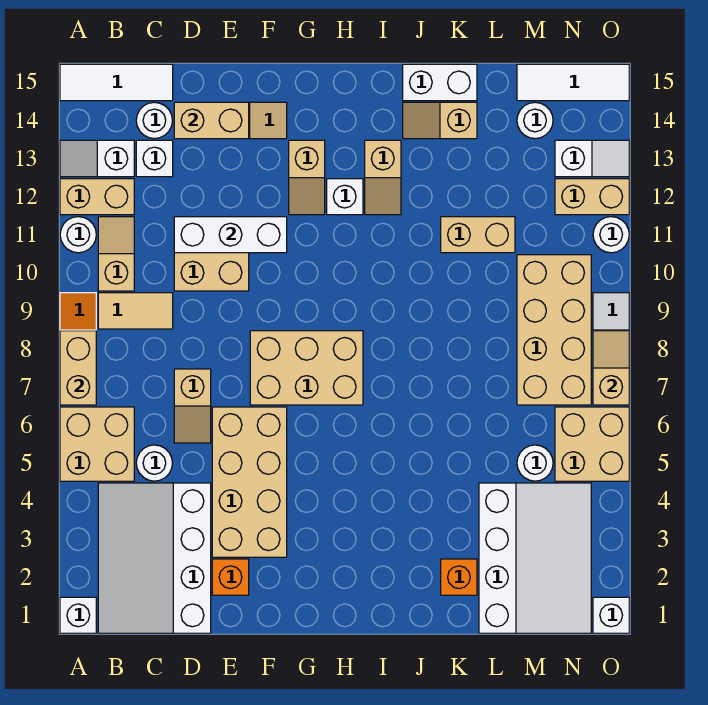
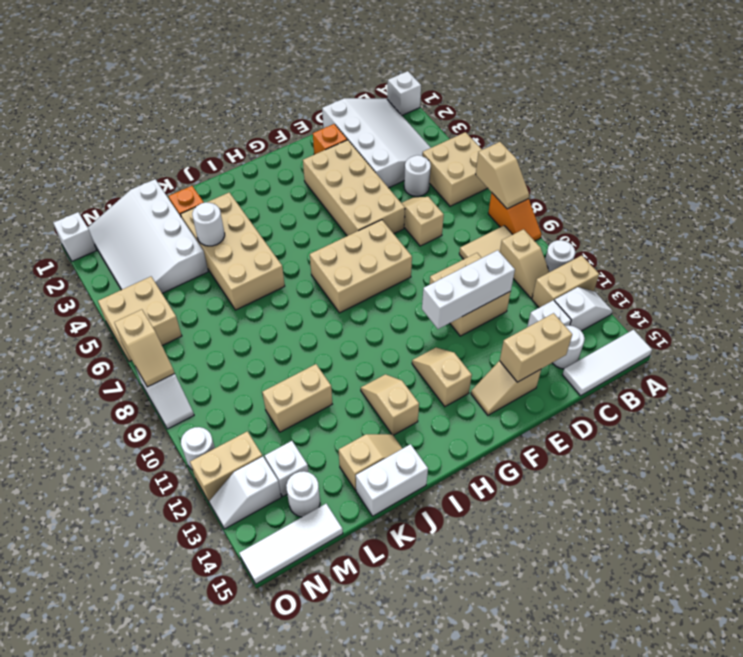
tan 1x2 brick [60,331,96,405] -> tan 1x2 slope [476,142,529,209]
white 1x1 brick [327,179,363,215] -> white 1x1 brick moved to [265,441,308,496]
white 1x1 round brick [517,445,553,481] -> white 1x1 round brick moved to [192,202,225,246]
tan 2x4 brick [517,255,591,405] -> tan 2x4 brick moved to [181,193,285,310]

